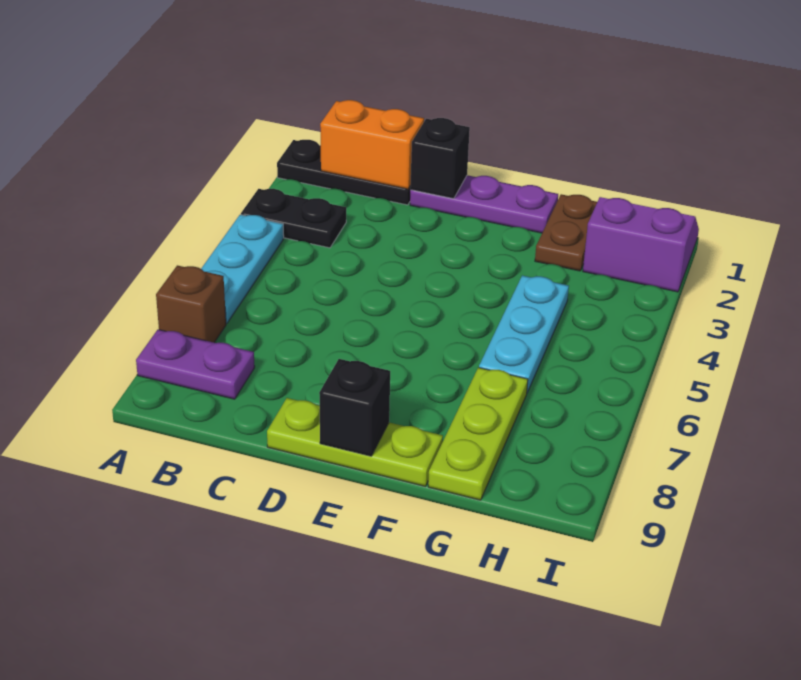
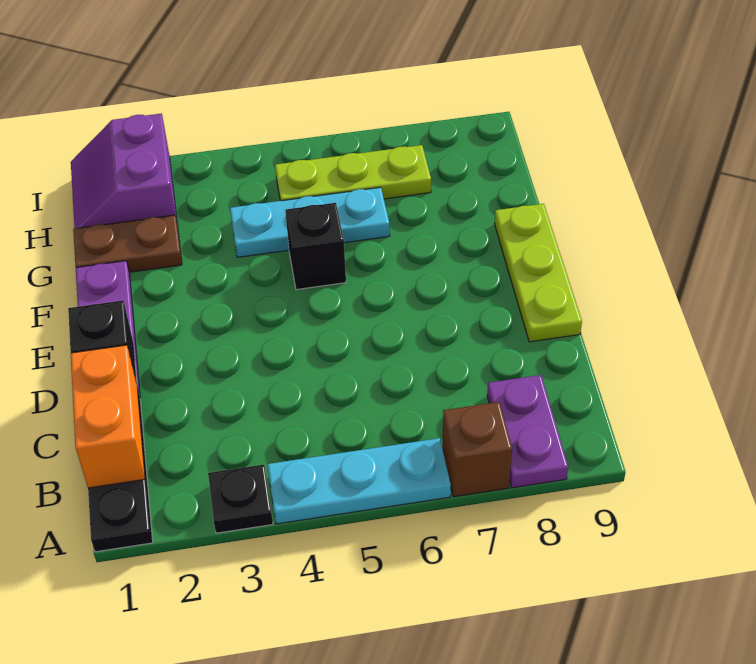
black 1x2 plate [241,189,346,248] -> black 1x1 plate [208,465,273,533]
black 1x1 brick [319,359,390,456] -> black 1x1 brick moved to [285,203,346,290]
lime 1x3 plate [428,368,528,500] -> lime 1x3 plate moved to [275,145,431,201]

